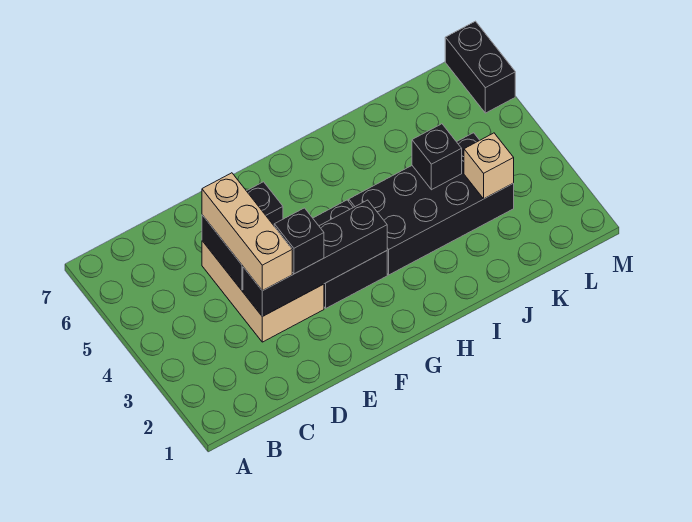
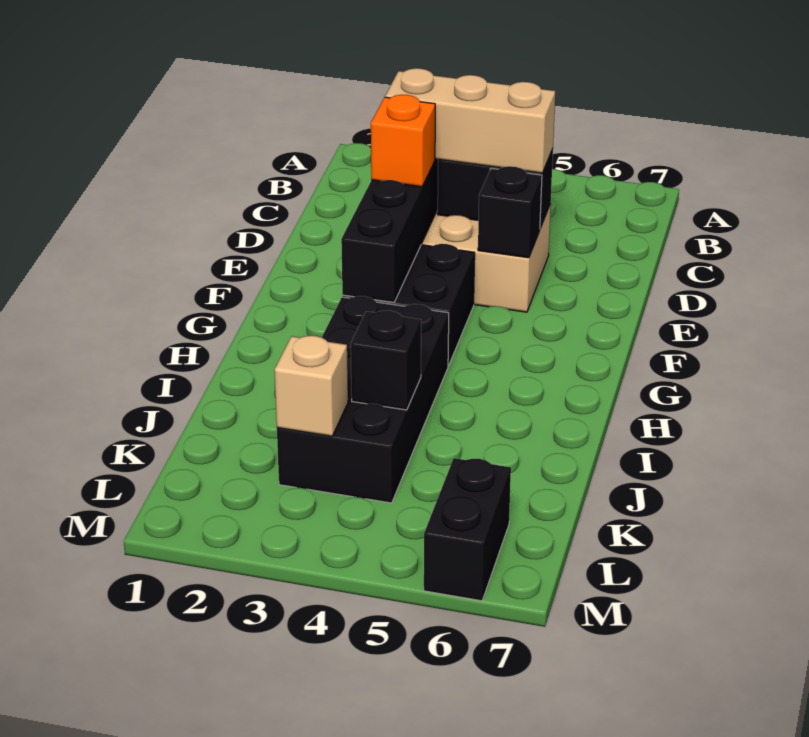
black 1x1 brick [274,208,324,274] -> orange 1x1 brick [371,95,435,187]
black 1x2 brick [445,21,515,113] -> black 1x2 brick turned to [424,458,511,601]

